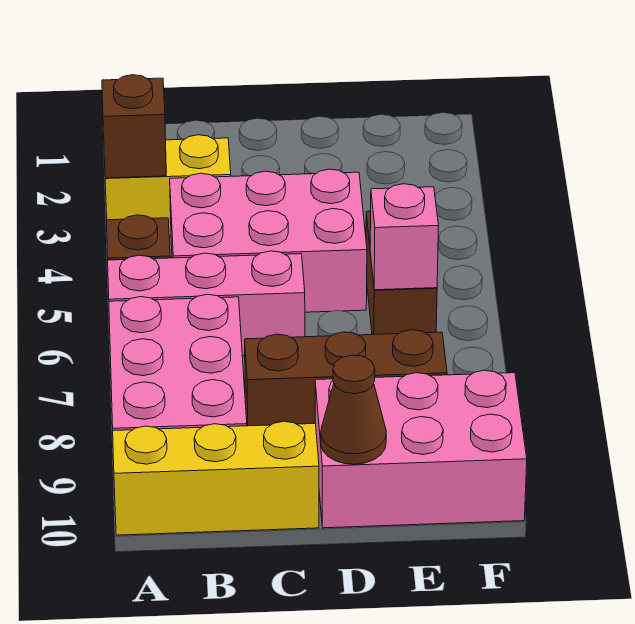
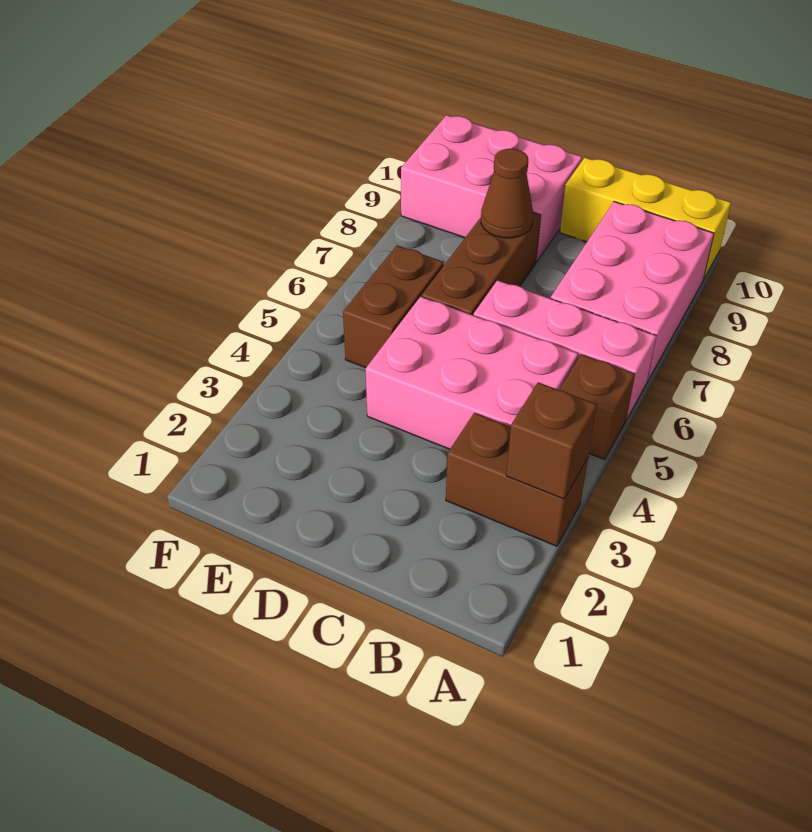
yellow 1x2 brick [105,135,231,237] -> brown 1x2 brick [446,413,588,546]
brown 1x3 brick [245,330,447,426] -> brown 1x3 brick turned to [422,213,541,315]
brown 1x1 cone [321,355,386,464] -> brown 1x1 cone moved to [481,149,533,238]
pink 1x1 brick [370,184,439,290] -> none

